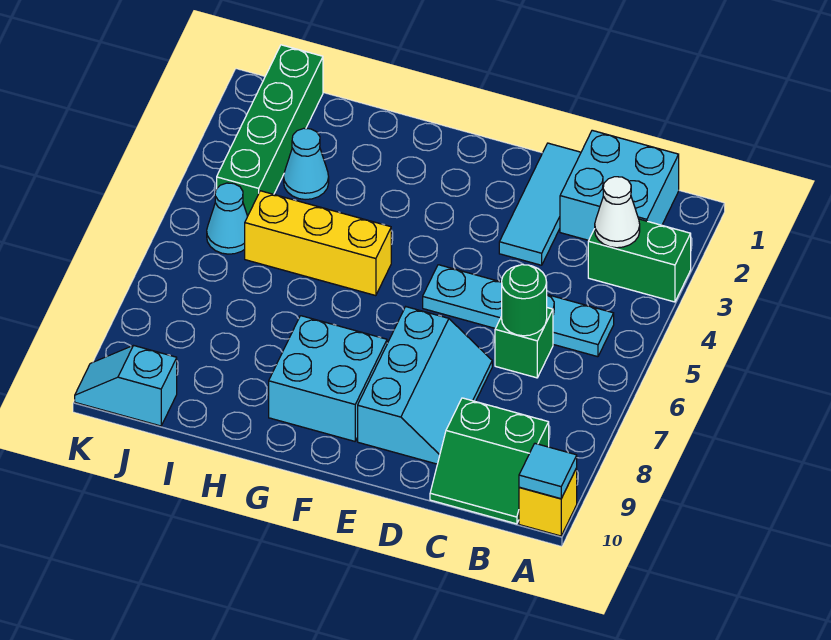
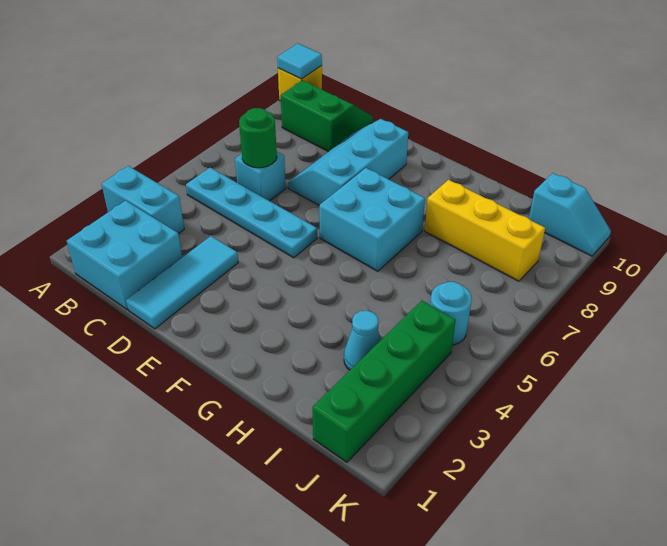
green 1x2 brick [588,219,691,302] -> cyan 1x2 brick [102,166,184,234]
white 1x1 cone [595,177,640,248] -> none
green 1x1 brick [495,308,553,378] -> cyan 1x1 brick [235,152,286,201]
cyan 2x2 brick [269,316,387,441] -> cyan 2x2 brick moved to [319,168,425,271]
yellow 1x3 brick [245,191,391,296] -> yellow 1x3 brick moved to [425,180,545,281]
cyan 1x1 cone [207,183,248,254] -> cyan 1x1 round brick [430,282,472,345]

